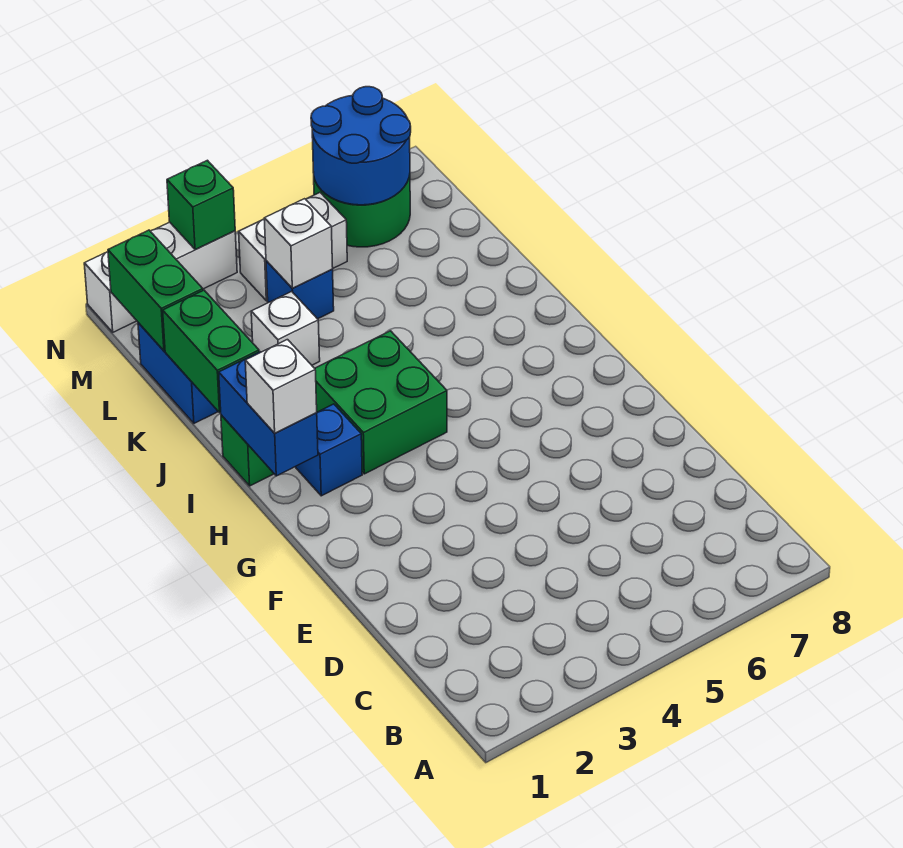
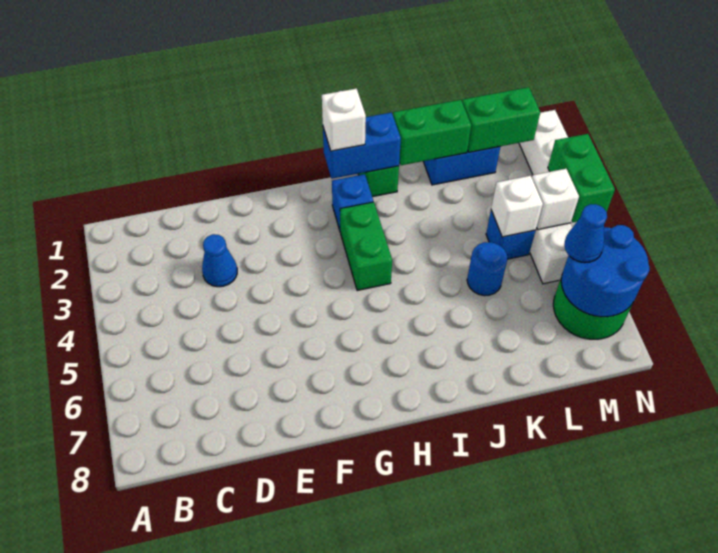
none -> blue 1x1 cone [202,234,237,287]
green 2x2 brick [315,331,447,474] -> green 1x2 brick [340,202,392,291]
white 1x1 brick [251,291,320,365] -> white 1x1 brick moved to [532,169,579,230]
none -> blue 1x1 round brick [467,242,507,296]
none -> blue 1x1 cone [564,204,607,263]
green 1x1 brick [167,160,235,250] -> green 1x2 brick [548,134,615,222]

